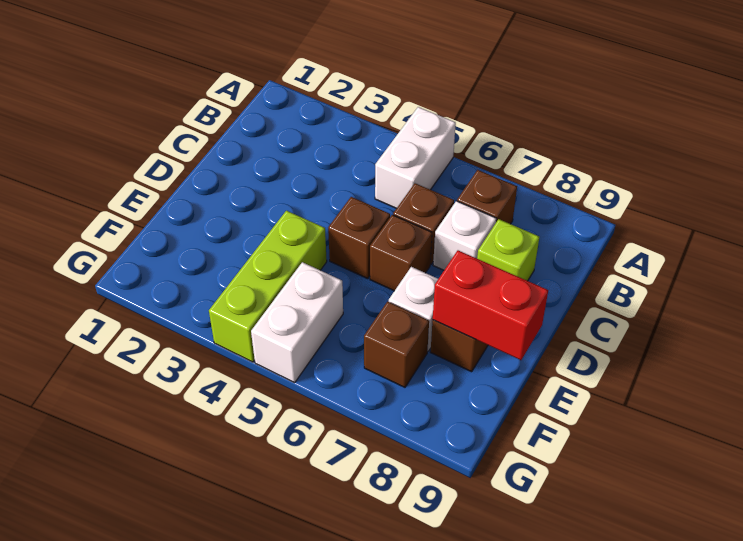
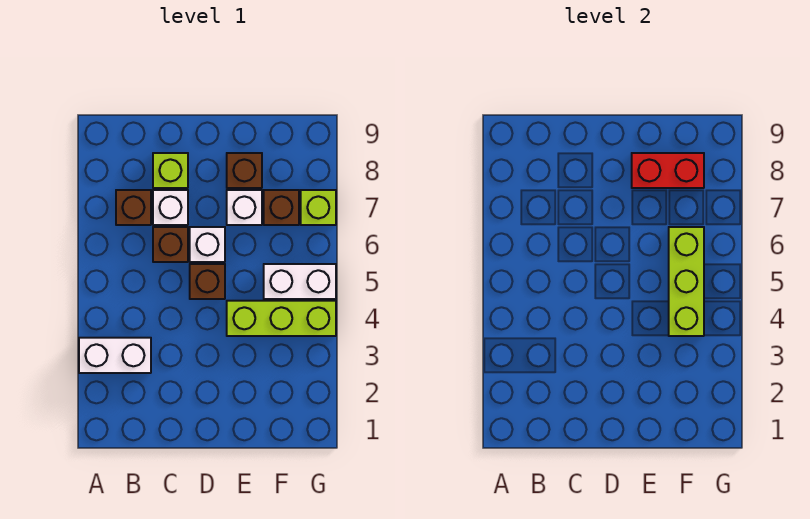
white 1x2 brick [375,107,456,208] -> white 1x2 brick moved to [79,338,151,373]
brown 1x1 brick [370,215,432,291] -> white 1x1 brick [190,227,225,262]
red 1x2 brick [433,250,548,360] -> red 1x2 brick turned to [632,153,704,188]
none -> lime 1x3 brick [669,227,704,336]
none -> lime 1x1 brick [301,190,336,225]

